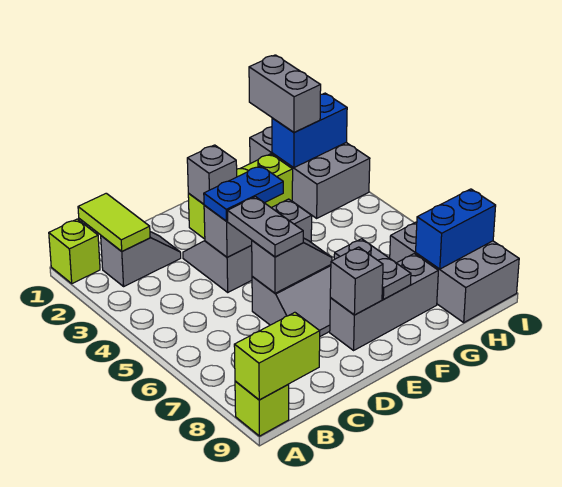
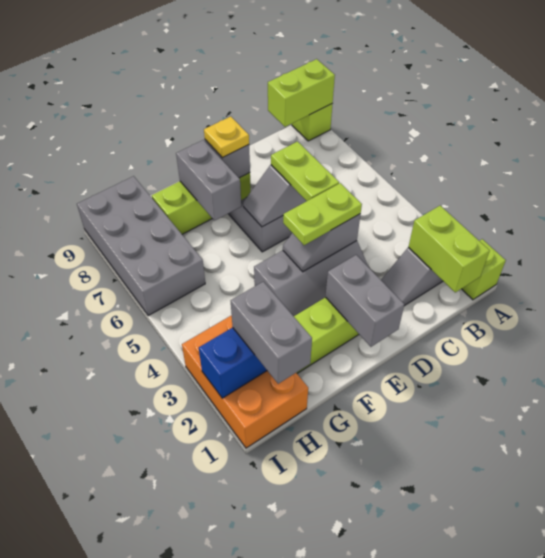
lime 1x2 tile [78,193,150,251] -> lime 1x2 brick [409,206,490,292]
blue 1x2 plate [204,166,283,221] -> lime 1x2 plate [283,183,362,245]
grey 1x2 plate [227,197,303,257] -> lime 1x2 plate [271,142,339,201]
grey 1x1 brick [187,145,237,204] -> grey 1x2 brick [326,255,404,347]
grey 1x3 brick [330,254,438,350] -> lime 1x3 brick [152,173,251,234]
none -> yellow 1x1 plate [204,116,249,158]
grey 1x2 plate [334,239,411,299] -> grey 1x2 brick [176,140,241,221]
grey 2x3 brick [250,127,370,218] -> orange 2x3 brick [182,315,308,448]
grey 2x3 brick [390,222,519,322] -> grey 2x4 brick [77,176,205,316]
blue 1x2 brick [416,189,496,269] -> none

